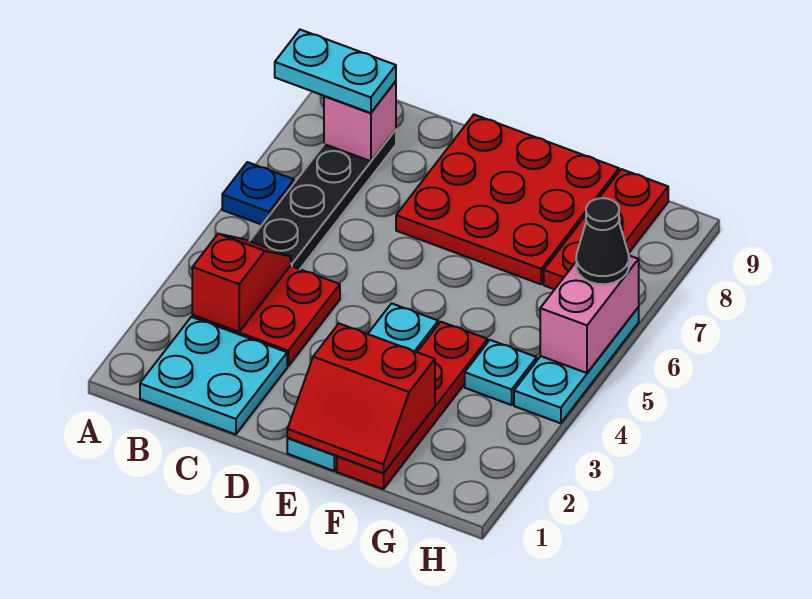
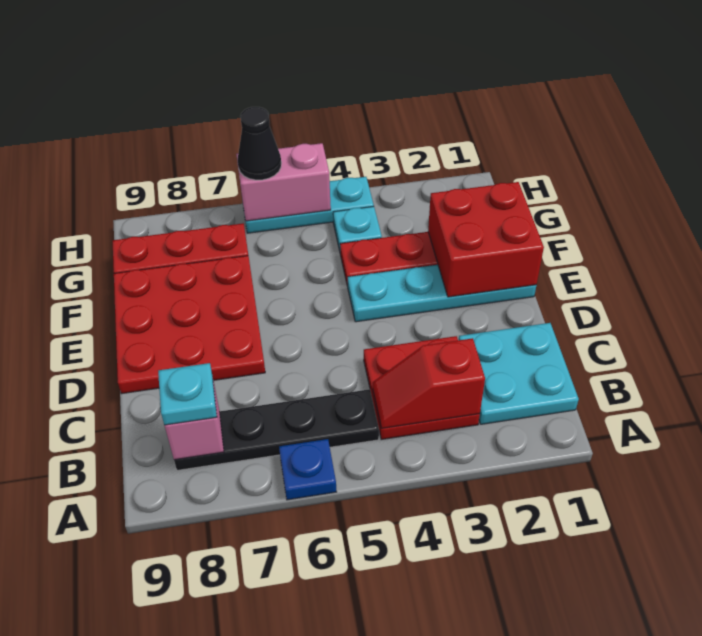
cyan 1x2 plate [275,30,396,113] -> cyan 1x1 plate [158,363,217,425]
red 2x2 slope [287,324,435,473] -> red 2x2 brick [428,182,544,297]

